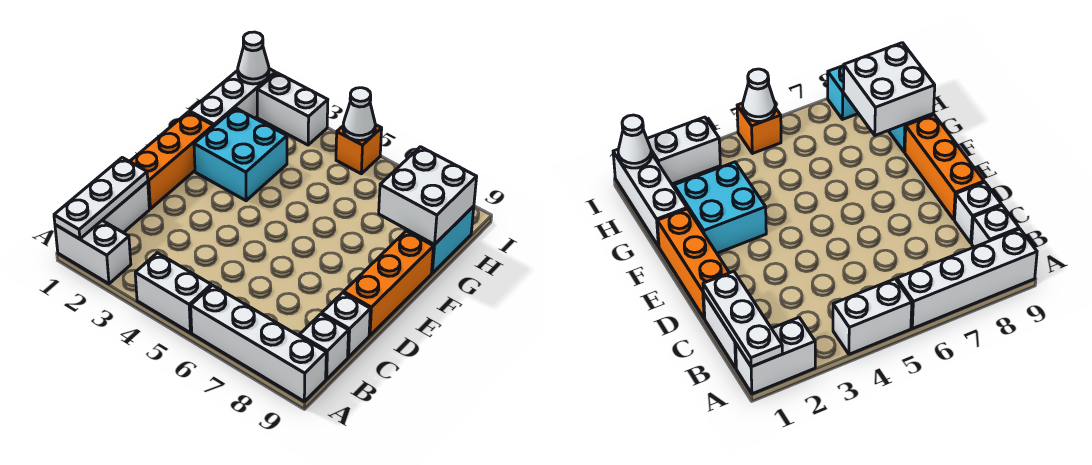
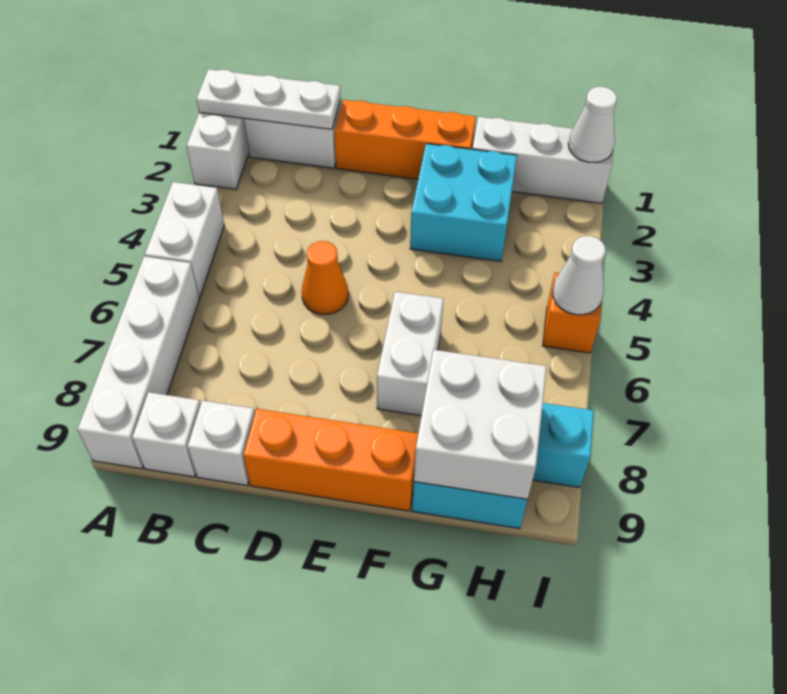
none -> orange 1x1 cone [302,241,348,314]
white 1x2 brick [257,73,328,145] -> white 1x2 brick moved to [377,292,443,416]

